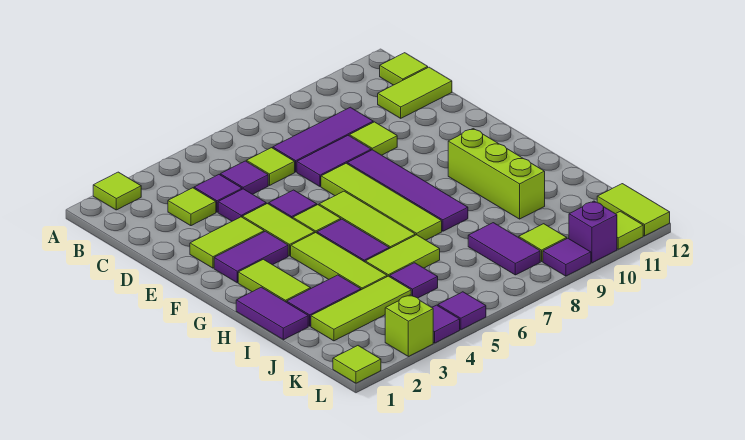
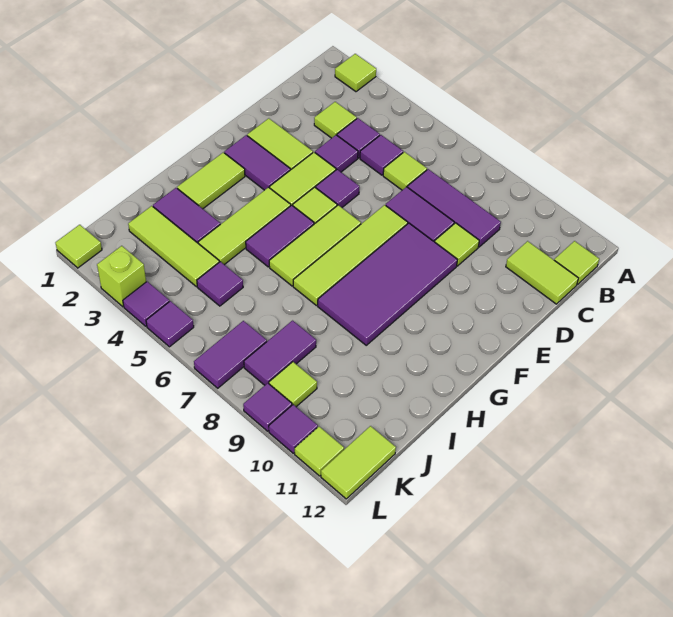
purple 1x4 tile [347,150,468,231] -> purple 2x4 tile [318,223,457,345]
lime 1x3 brick [448,129,545,219] -> none
purple 1x2 tile [236,287,308,340] -> purple 1x2 tile moved to [194,321,267,388]
lime 1x2 tile [365,235,440,277] -> none
purple 1x1 brick [569,201,617,263] -> purple 1x1 tile [269,405,318,453]

